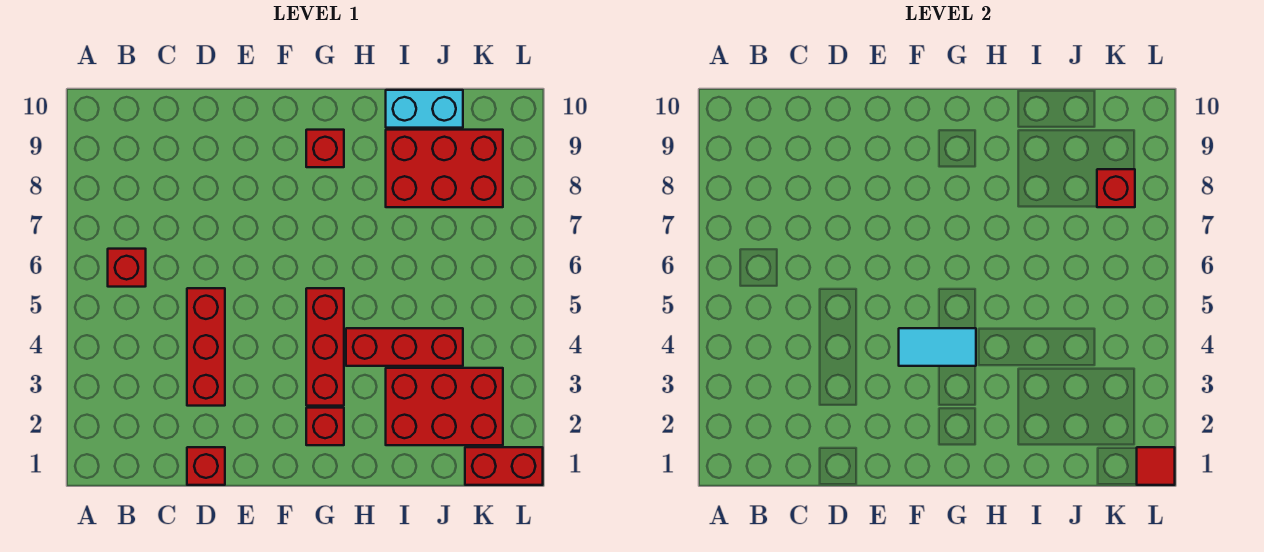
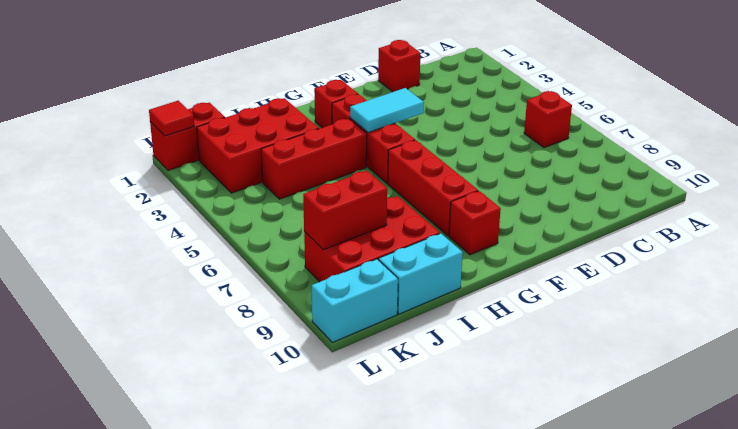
red 1x3 brick [187,288,225,406] -> red 1x3 brick moved to [388,140,478,236]
red 1x1 brick [1097,169,1135,207] -> red 1x2 brick [303,171,387,250]
none -> cyan 1x2 brick [312,259,398,342]

